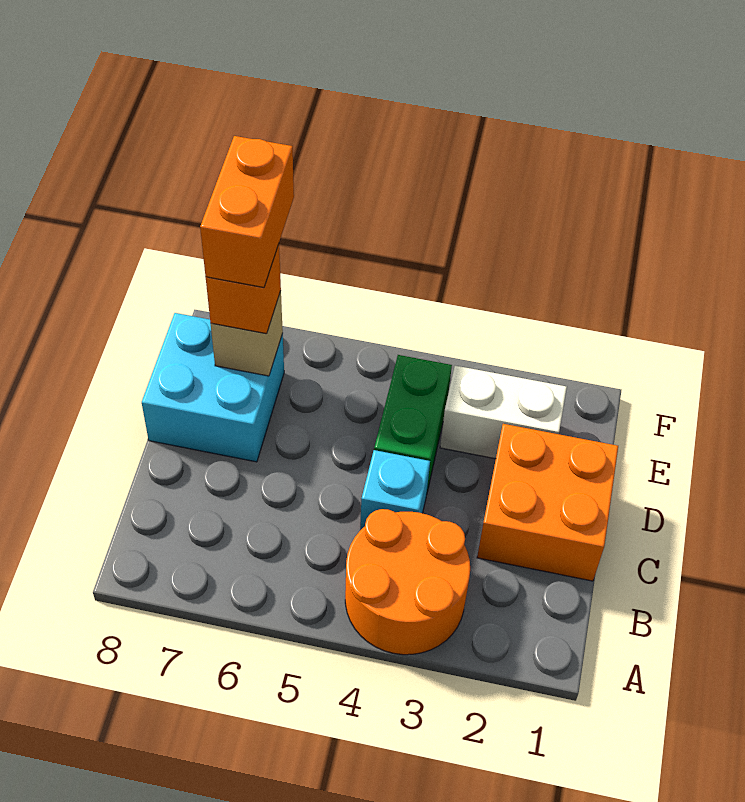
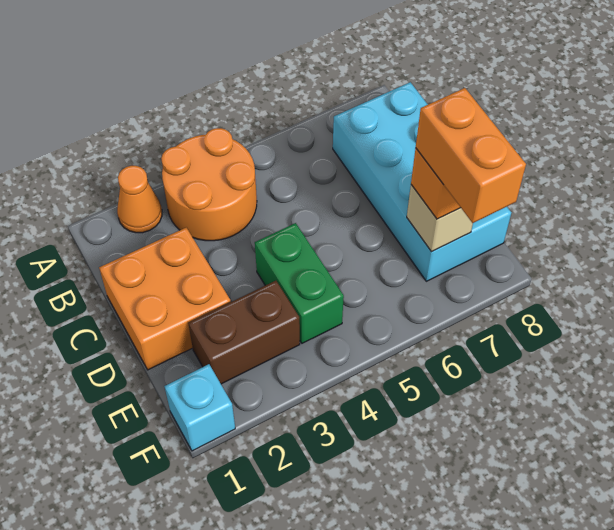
none -> orange 1x1 cone [117,166,162,233]
cyan 1x1 brick [360,450,430,530] -> cyan 1x1 brick moved to [164,364,235,451]
cyan 2x2 brick [142,313,284,462] -> cyan 2x4 brick [333,82,511,281]
white 1x2 brick [440,366,567,459] -> brown 1x2 brick [188,281,300,384]

